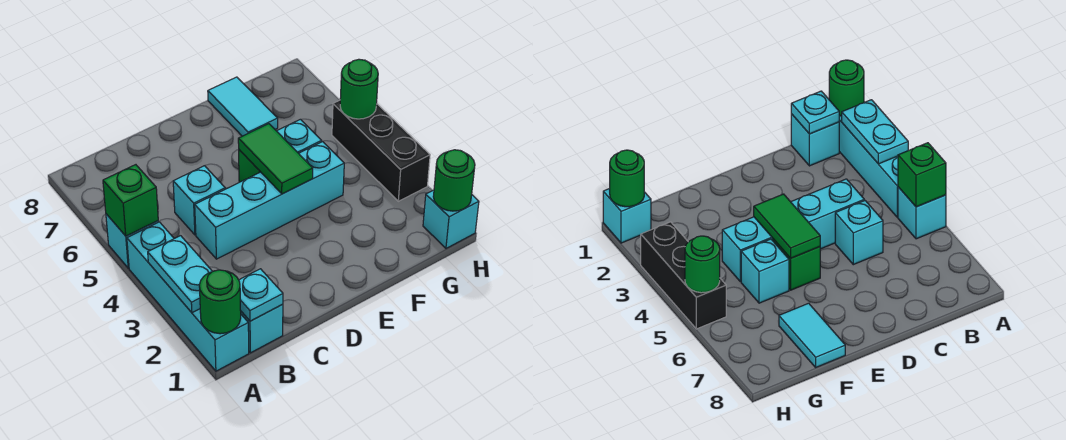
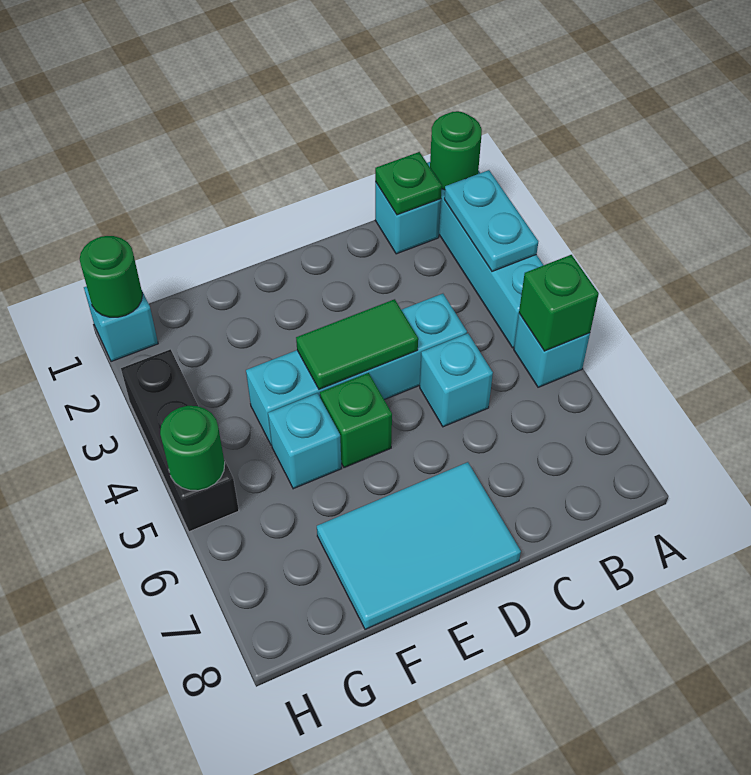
cyan 1x1 plate [239,269,283,321] -> green 1x1 plate [375,152,442,215]
green 1x2 tile [238,124,313,194] -> green 1x2 tile turned to [296,299,418,390]
cyan 1x2 tile [208,77,278,136] -> cyan 2x3 tile [317,462,521,629]

